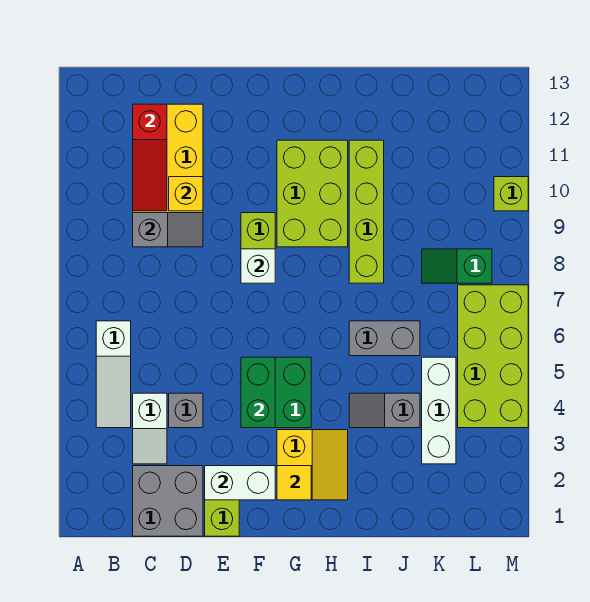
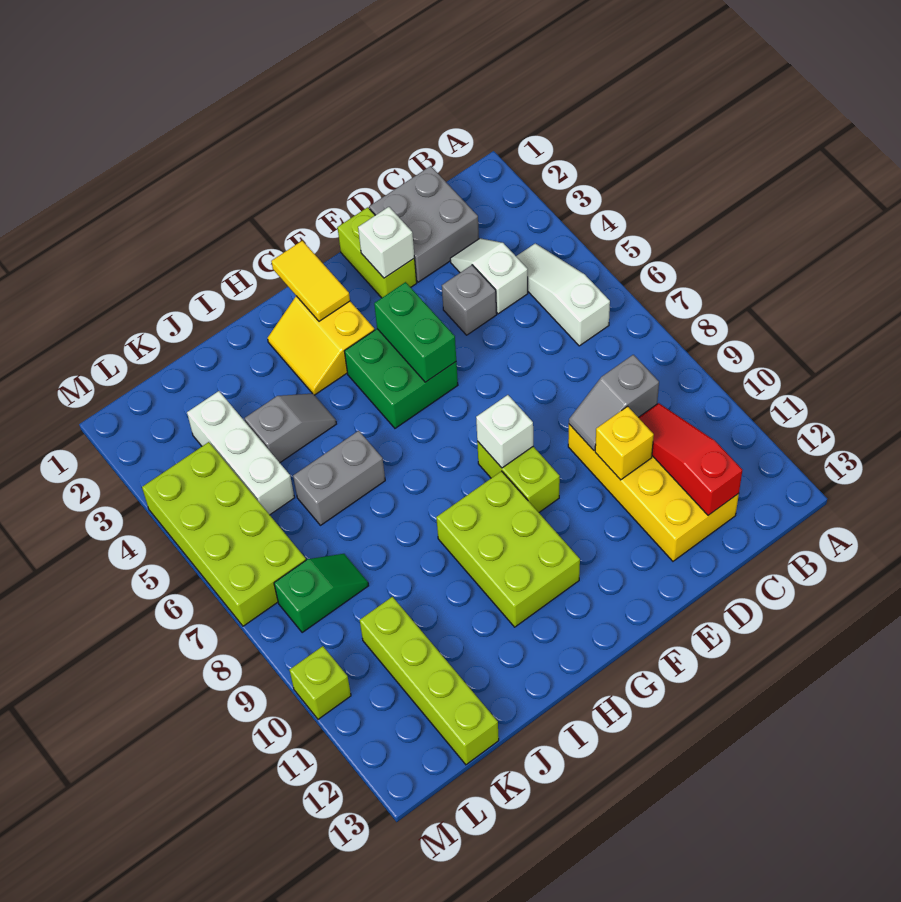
white 1x2 brick [205,466,275,500] -> white 1x1 brick [358,207,415,278]
yellow 1x1 tile [277,466,311,500] -> yellow 1x2 tile [271,241,350,321]
lime 1x4 brick [349,140,384,283] -> lime 1x4 brick moved to [360,597,499,765]

